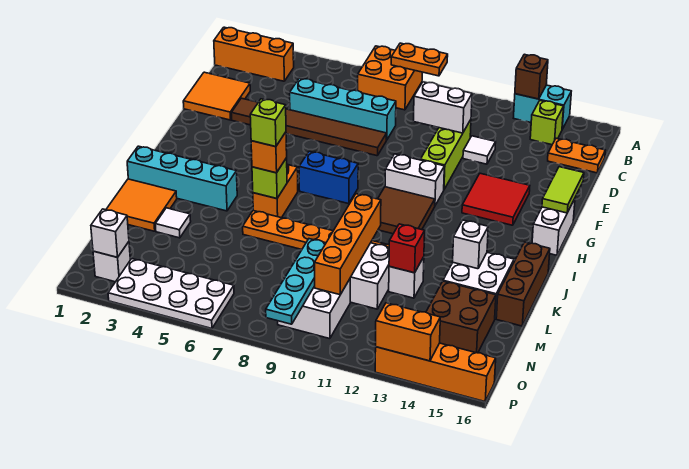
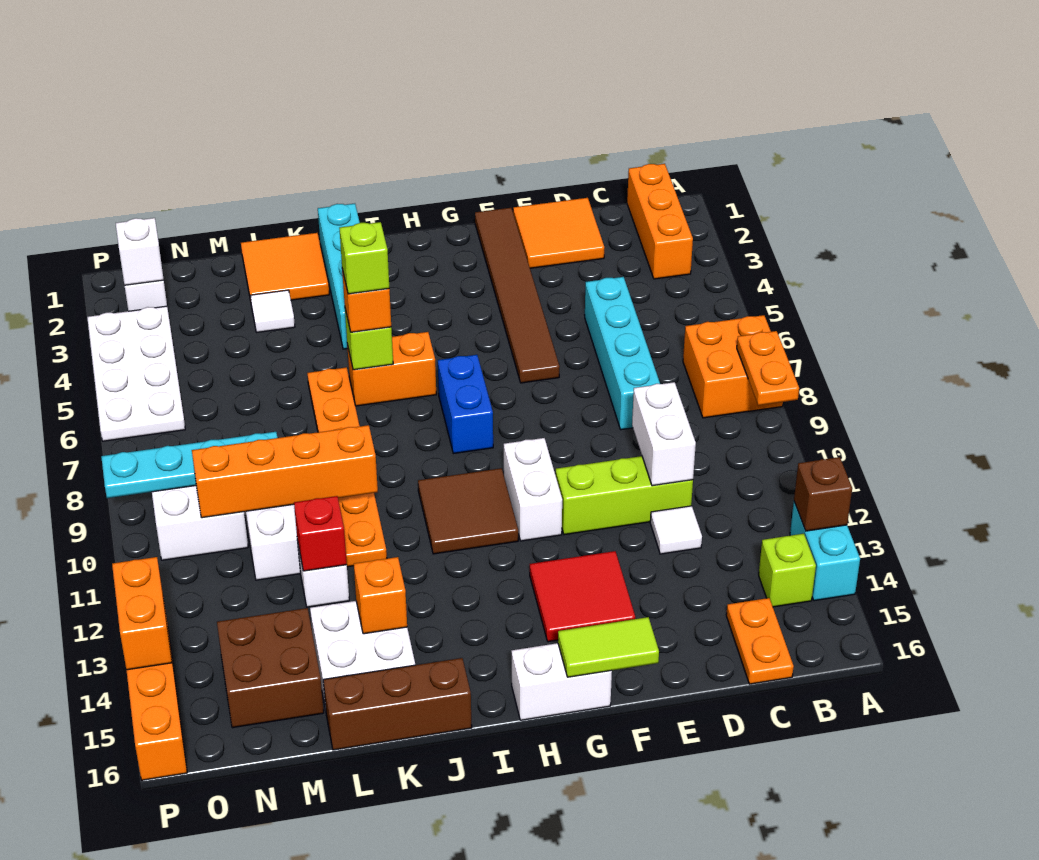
brown 1x6 tile [231,98,387,156] -> brown 1x6 tile moved to [475,208,560,383]
white 1x1 brick [453,220,488,269] -> orange 1x1 brick [354,557,407,634]

